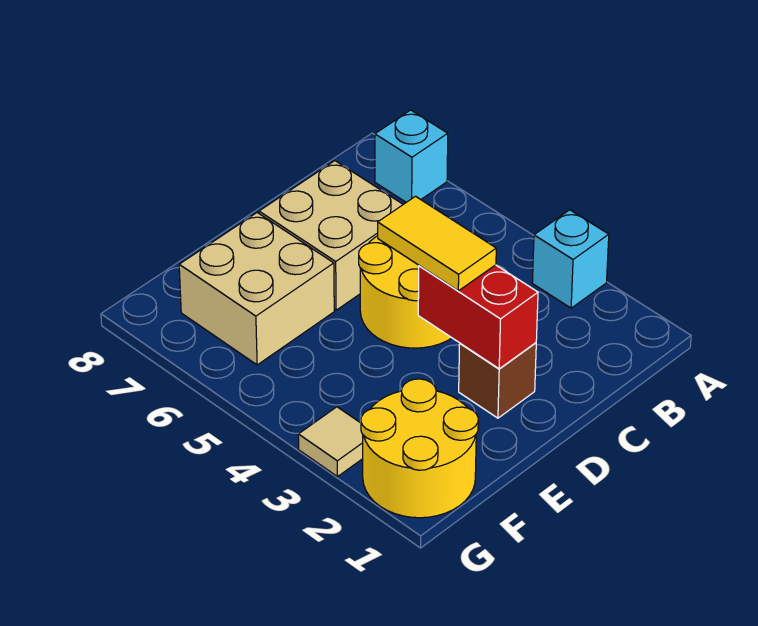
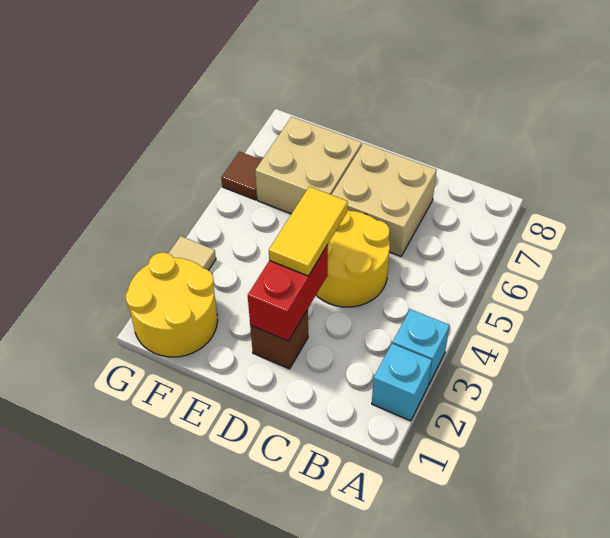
cyan 1x1 brick [375,110,448,202] -> cyan 1x1 brick moved to [372,344,432,421]
none -> brown 1x1 tile [221,152,262,200]

